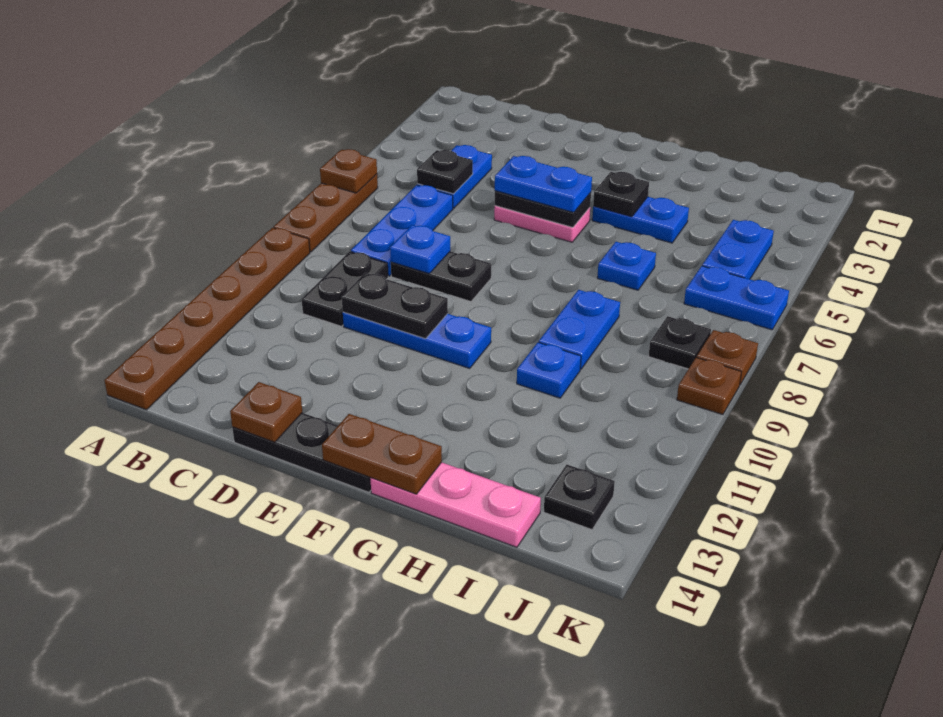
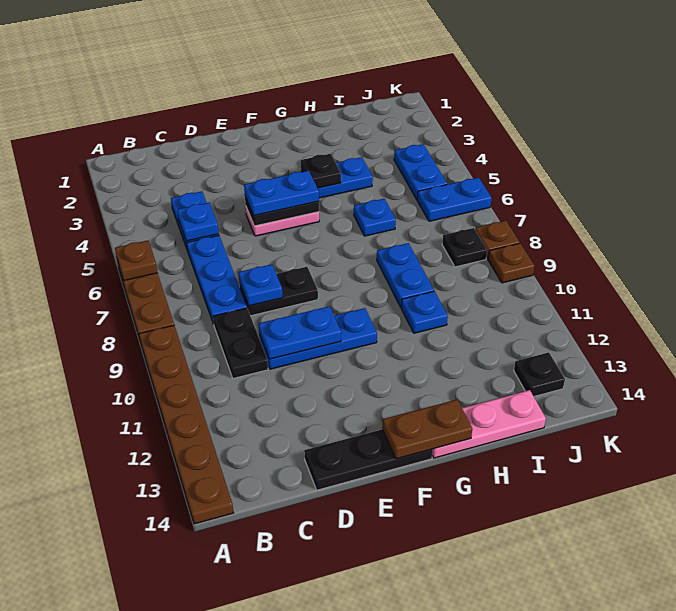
black 1x1 plate [417,150,473,194] -> blue 1x1 plate [177,203,219,241]
black 1x2 plate [342,273,448,339] -> blue 1x2 plate [259,306,341,359]
brown 1x1 plate [230,382,302,442] -> none

